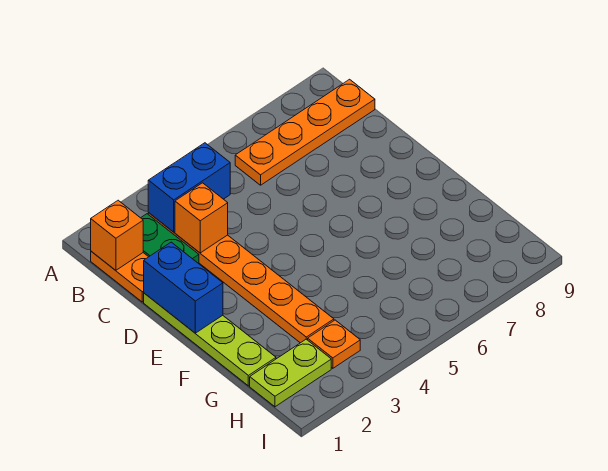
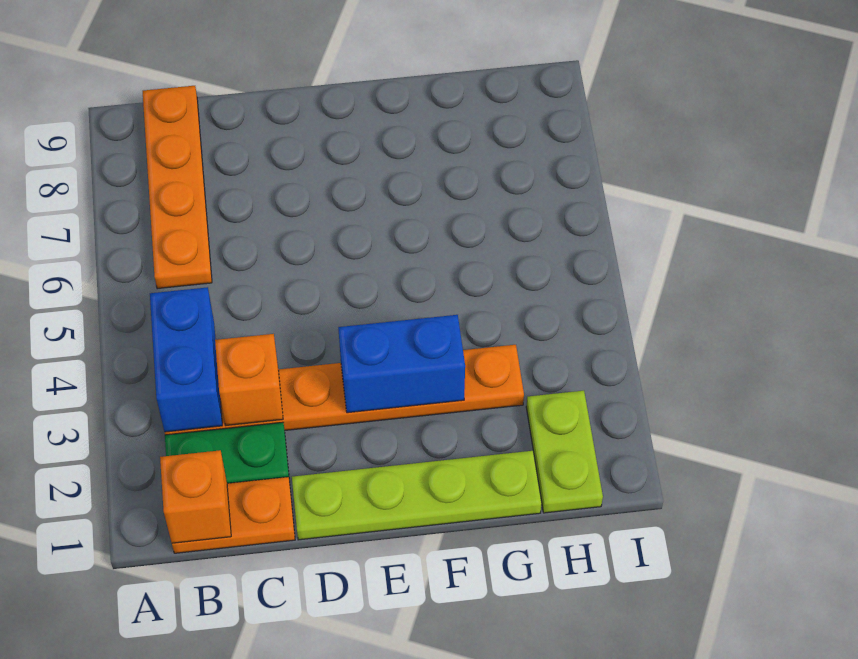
blue 1x2 brick [144,242,223,333] -> blue 1x2 brick moved to [338,315,465,413]
orange 1x1 plate [308,320,360,368] -> none

